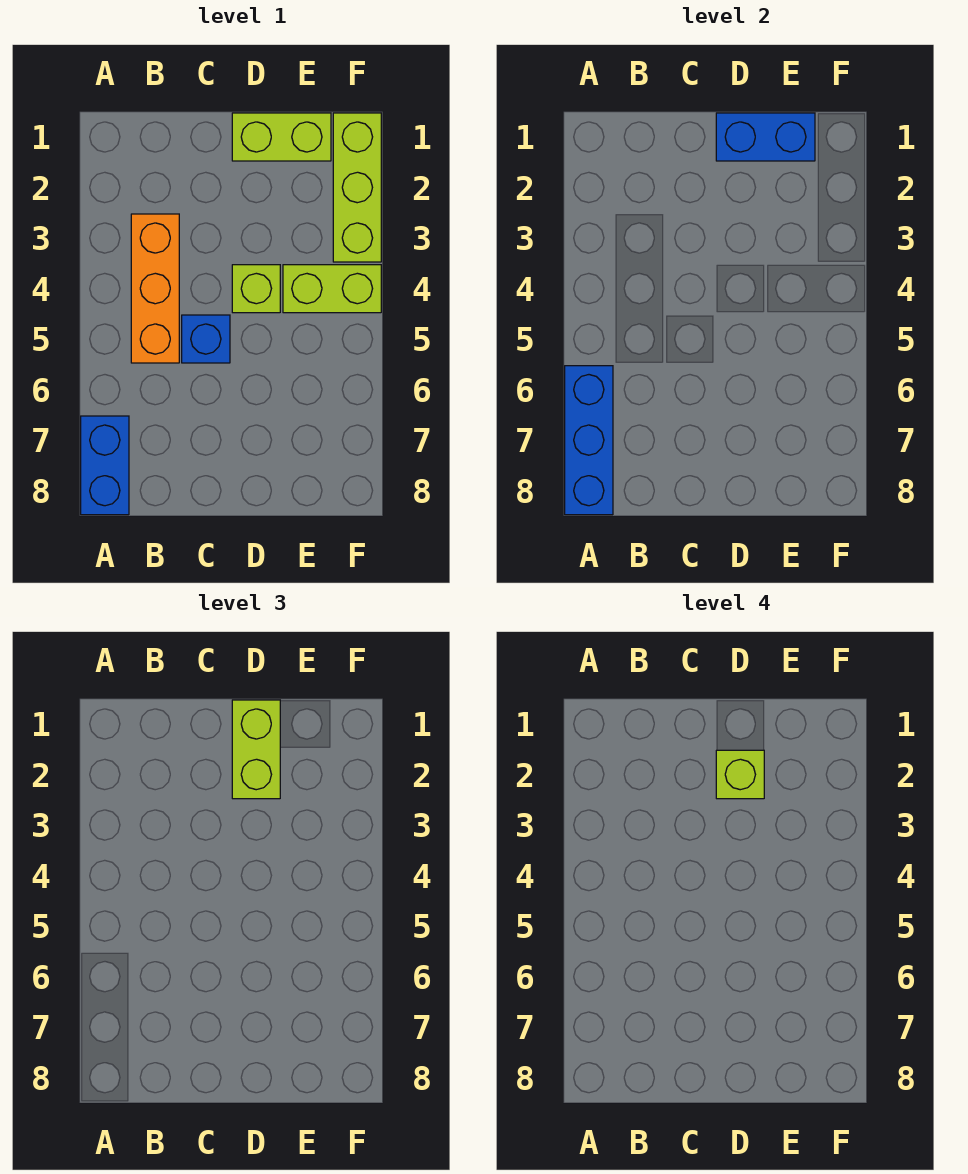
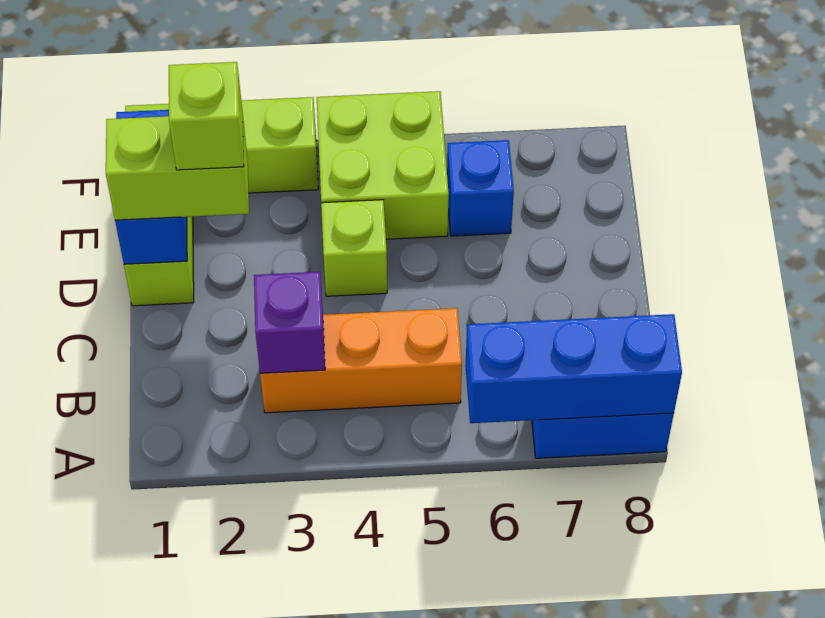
none -> purple 1x1 brick [254,272,325,373]
blue 1x1 brick [182,315,230,363] -> blue 1x1 brick moved to [447,140,514,236]
lime 1x2 brick [283,265,381,313] -> lime 2x2 brick [317,91,449,239]

